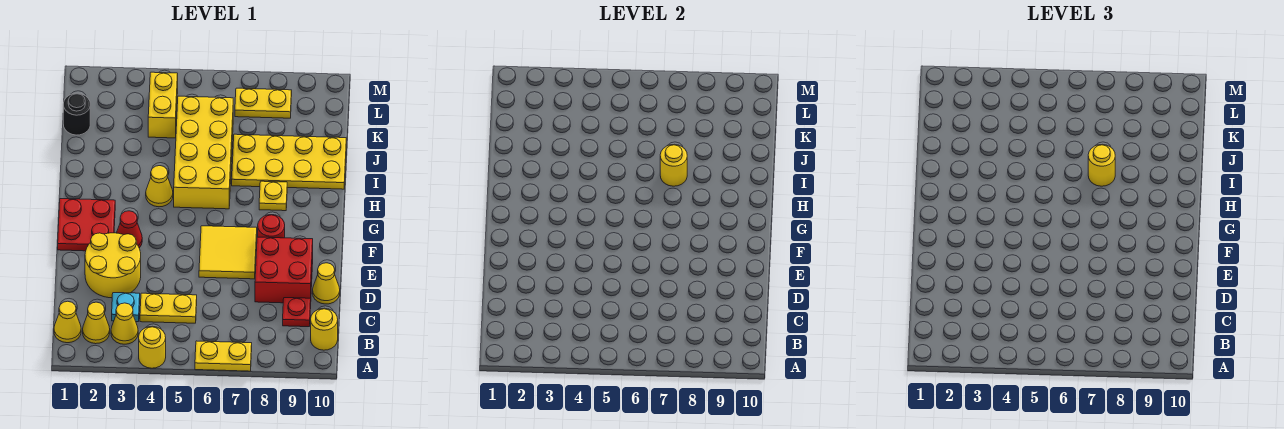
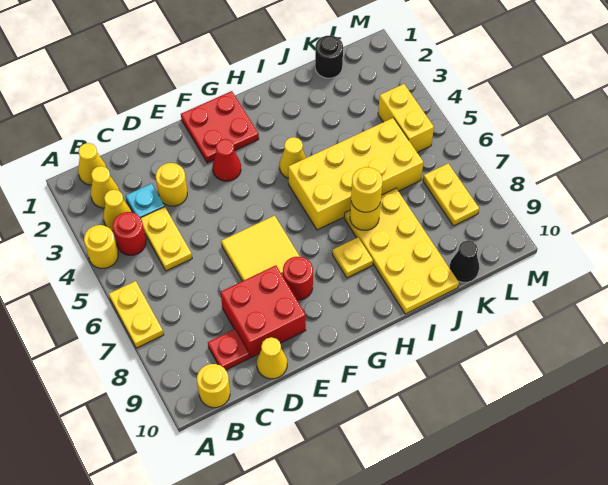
none -> red 1x1 round brick [113,212,146,255]
yellow 2x2 round brick [85,233,141,298] -> yellow 1x1 round brick [156,163,187,206]
yellow 1x2 brick [148,72,178,138] -> yellow 1x2 brick turned to [378,84,434,152]
none -> black 1x1 cone [449,241,479,282]

